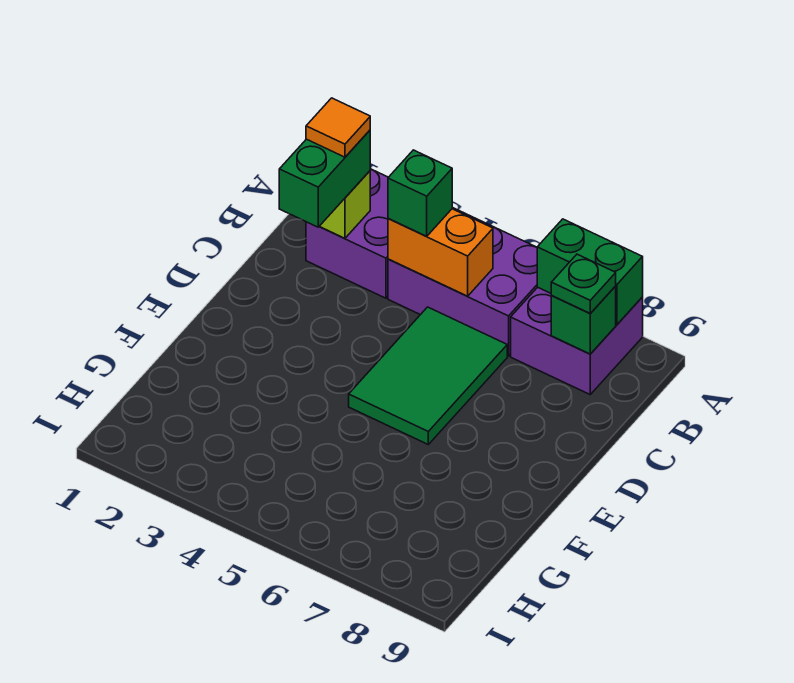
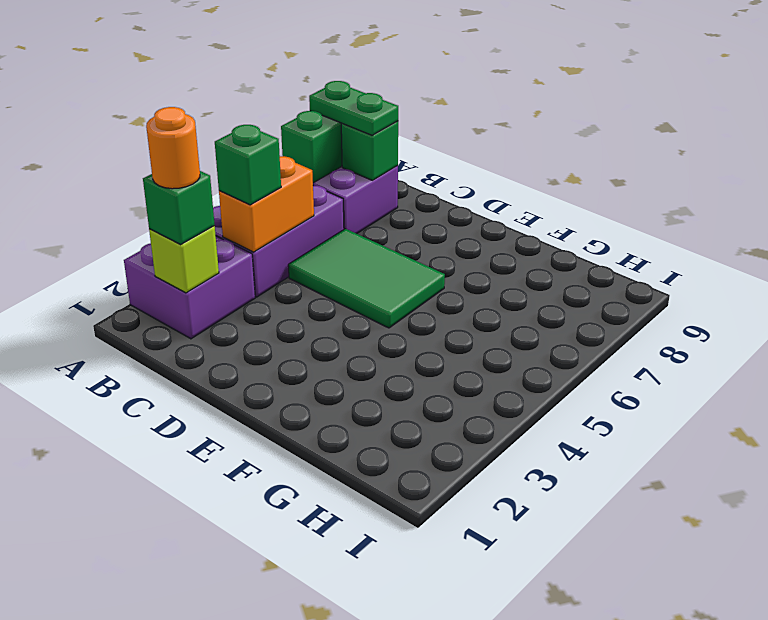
green 1x2 brick [279,130,370,227] -> green 1x1 brick [143,171,215,244]
orange 1x1 tile [306,98,370,157] -> orange 1x1 round brick [146,107,200,189]
green 1x1 plate [551,254,616,313] -> green 1x2 plate [309,81,398,135]

